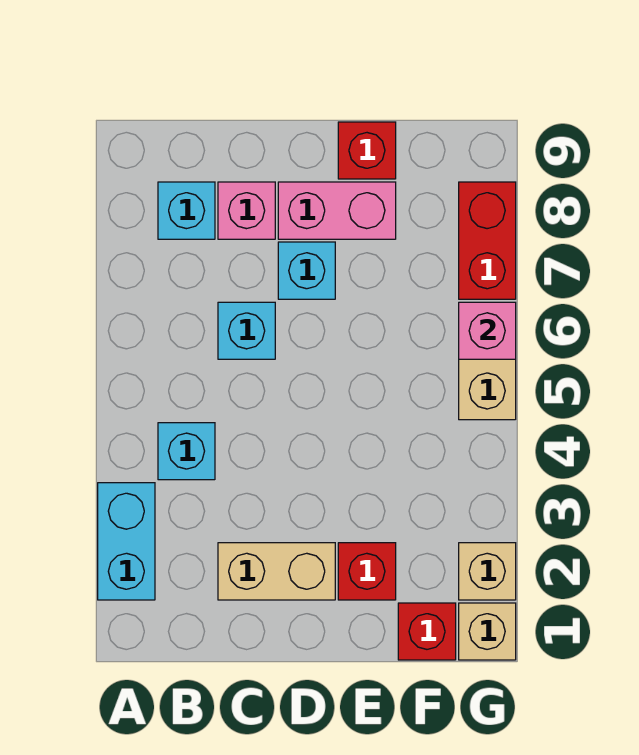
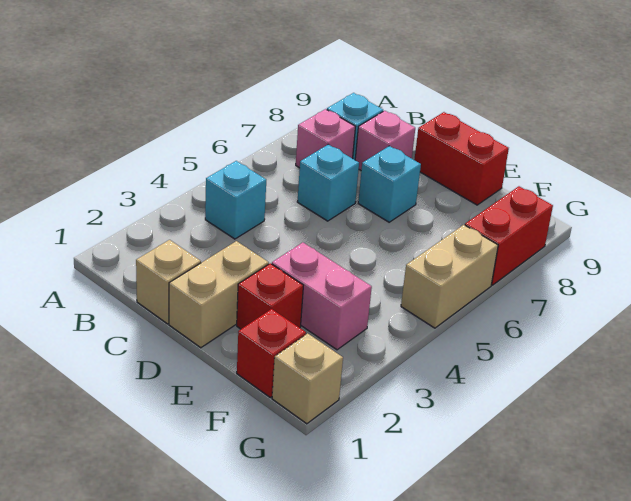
cyan 1x2 brick [98,483,155,600] -> none
tan 1x2 brick [218,543,335,600] -> tan 1x2 brick turned to [169,241,269,348]
pink 1x2 brick [278,182,396,239] -> pink 1x2 brick moved to [272,242,372,350]
red 1x1 brick [338,122,396,179] -> red 1x2 brick [414,112,509,205]
tan 1x1 brick [459,543,516,600] -> tan 1x1 brick moved to [136,240,201,324]
pink 1x1 brick [459,302,516,359] -> pink 1x1 brick moved to [296,109,355,168]

